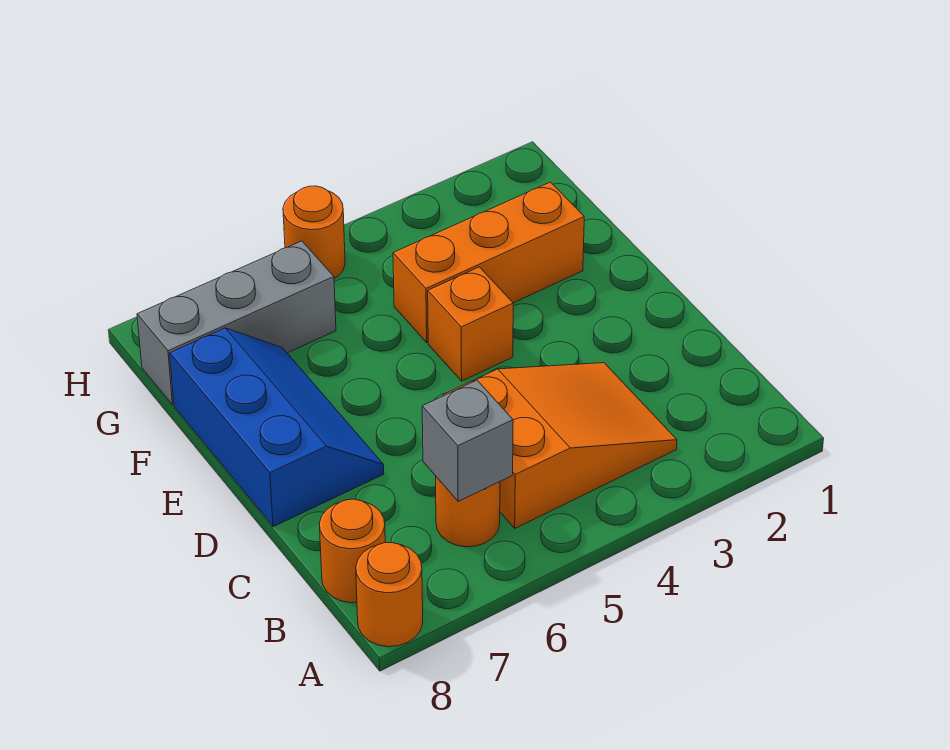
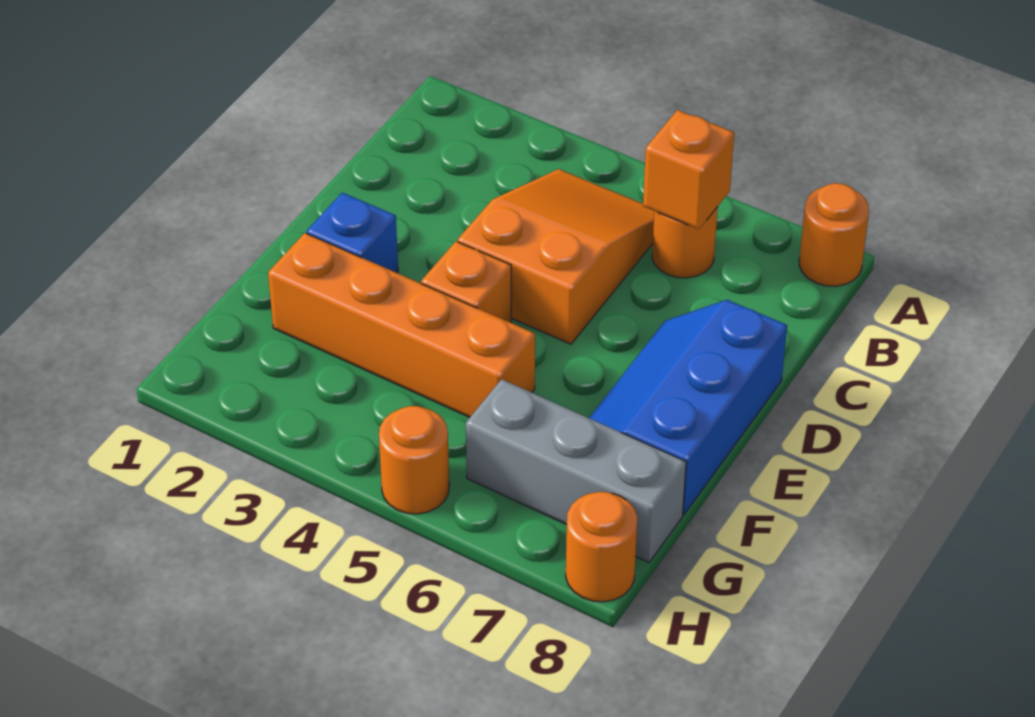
orange 2x3 slope [443,363,677,528] -> orange 2x3 slope turned to [458,169,654,344]
grey 1x1 brick [422,380,513,501] -> orange 1x1 brick [643,110,734,229]
orange 1x1 round brick [319,499,385,603] -> orange 1x1 round brick moved to [566,492,637,602]
none -> blue 1x1 brick [307,193,398,273]
orange 1x3 brick [393,182,584,342] -> orange 1x4 brick [268,233,535,417]

